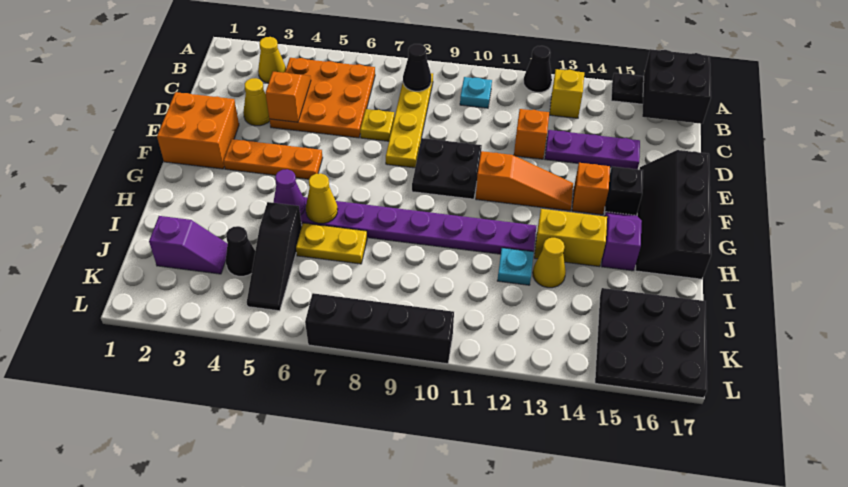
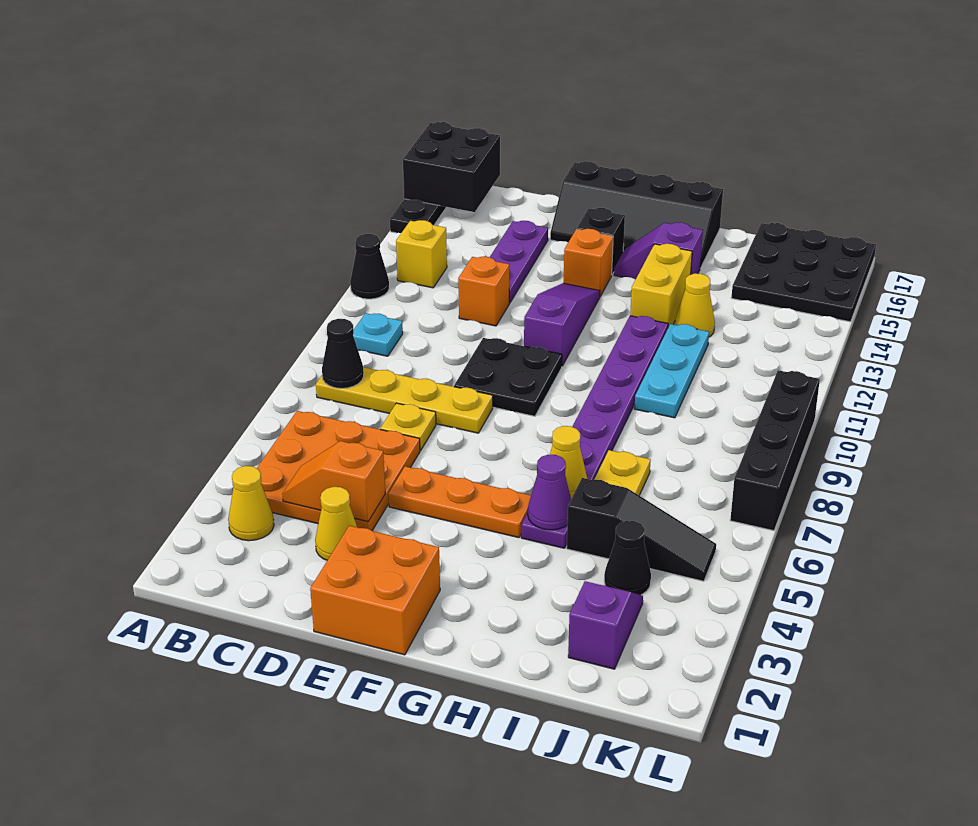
orange 1x3 plate [223,139,323,179] -> orange 1x3 plate turned to [388,466,531,538]
orange 1x3 slope [476,151,573,211] -> purple 1x3 slope [524,283,600,366]
cyan 1x1 plate [497,248,534,285] -> cyan 1x3 plate [634,324,709,418]

